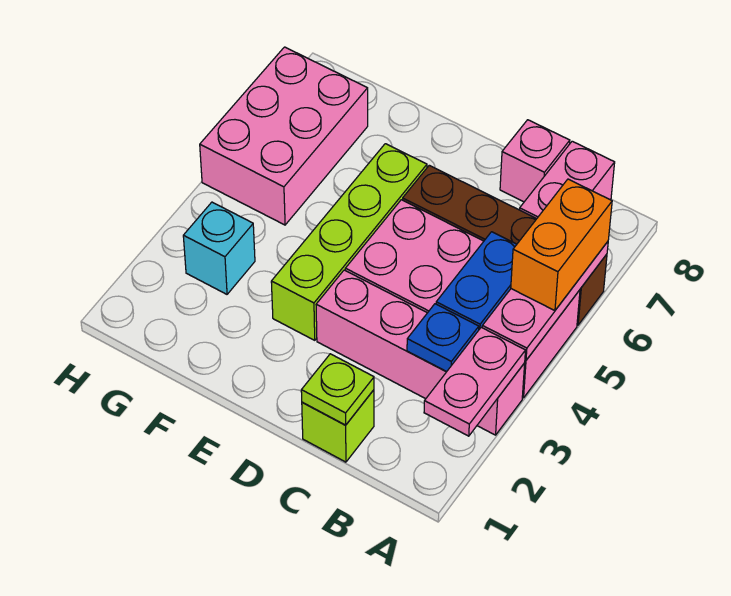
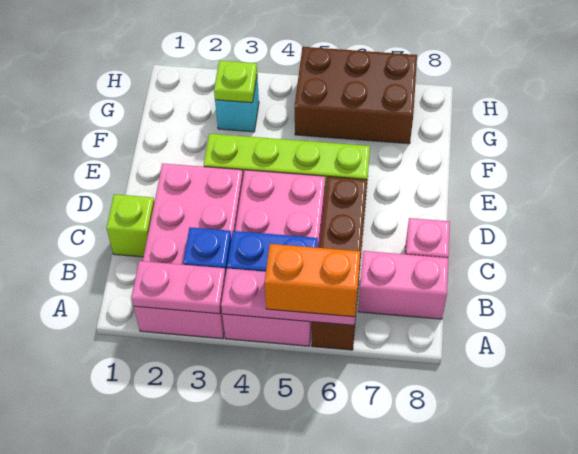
pink 1x4 brick [316,270,525,435] -> pink 2x4 brick [134,163,243,339]
lime 1x1 plate [301,354,374,425] -> lime 1x1 plate moved to [214,61,257,103]
pink 2x3 brick [200,47,368,225] -> brown 2x3 brick [295,47,417,144]

